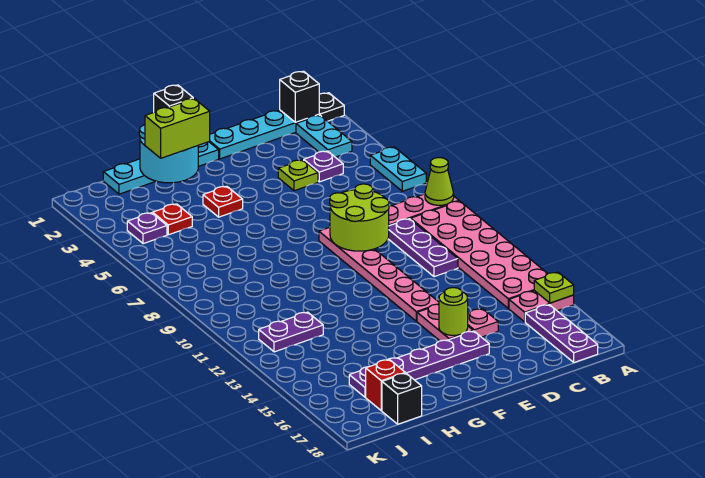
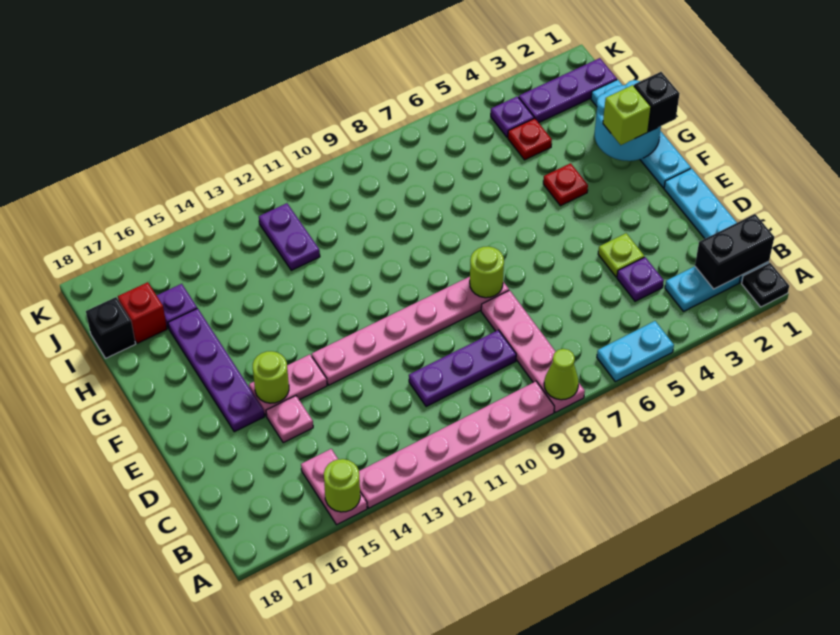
pink 2x6 plate [411,201,548,308] -> pink 1x6 plate [359,381,554,508]
lime 1x1 plate [534,272,574,303] -> lime 1x1 round brick [324,459,360,512]
black 1x1 brick [280,71,319,122] -> black 1x2 brick [695,214,774,289]
purple 1x3 plate [525,305,598,362] -> purple 1x3 plate moved to [519,58,617,123]
lime 2x2 round brick [330,184,389,251] -> lime 1x1 round brick [470,246,504,298]
lime 1x2 brick [145,98,210,158] -> lime 1x1 brick [603,85,651,145]

